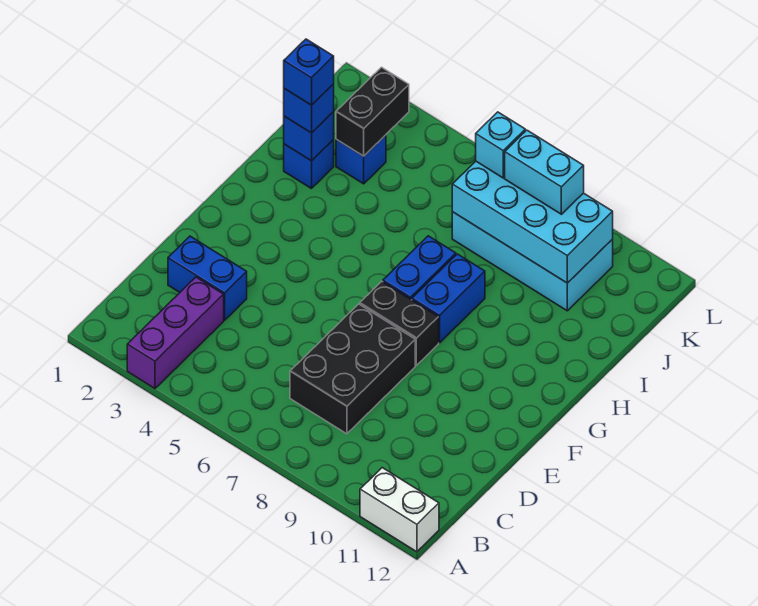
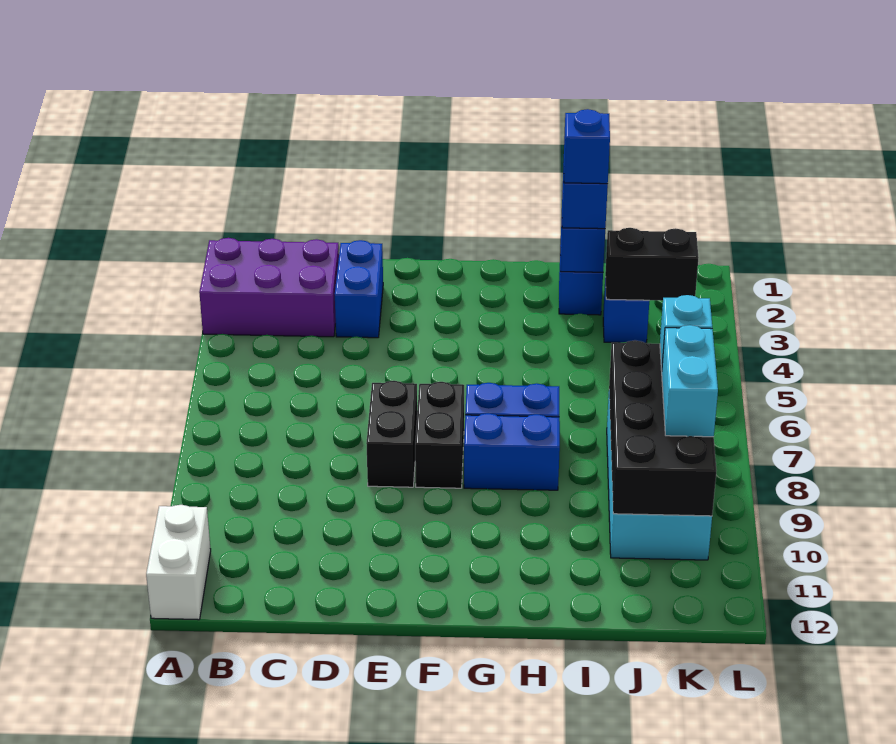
purple 1x3 brick [127,277,224,388] -> purple 2x3 brick [199,238,339,337]
black 2x3 brick [290,304,415,434] -> black 1x2 brick [366,381,417,487]
cyan 2x4 brick [452,161,613,283] -> black 2x4 brick [609,340,716,516]

